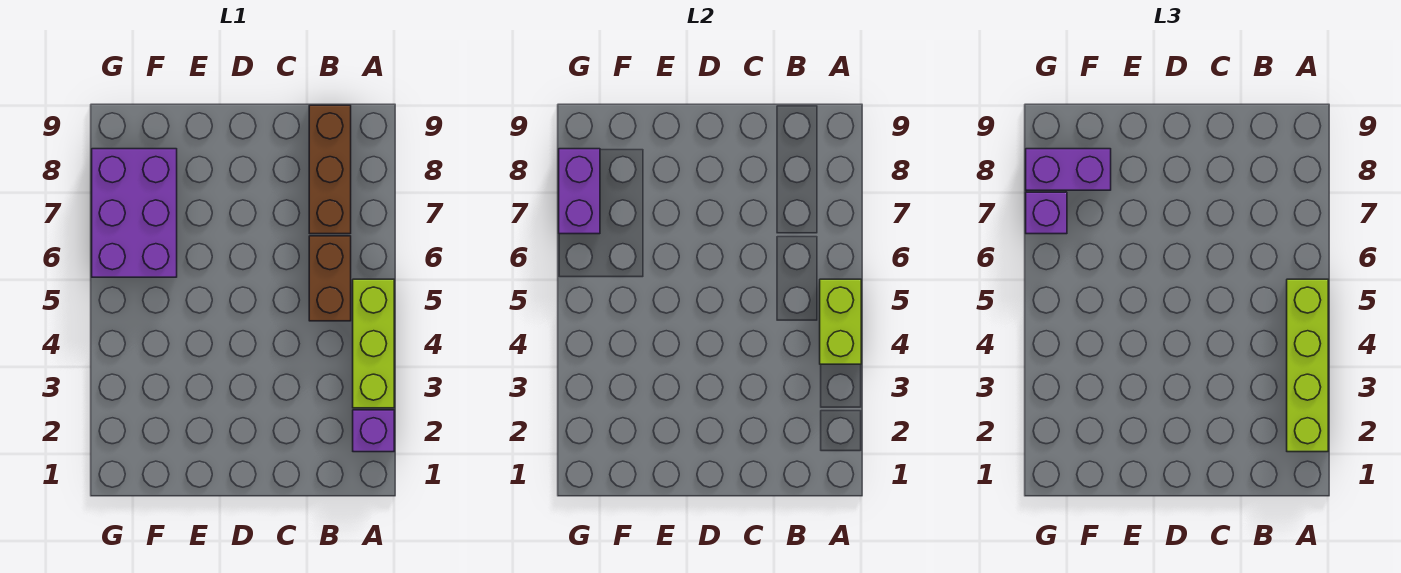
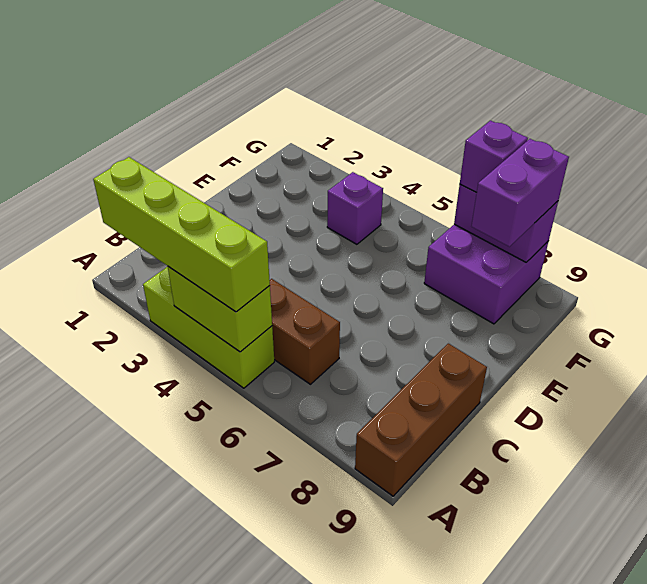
purple 1x1 brick [353,410,394,452] -> purple 1x1 brick moved to [327,172,383,244]
brown 1x3 brick [309,105,351,234] -> brown 1x3 brick turned to [355,344,487,496]
purple 2x3 brick [92,149,177,277] -> purple 2x2 brick [424,224,549,324]

